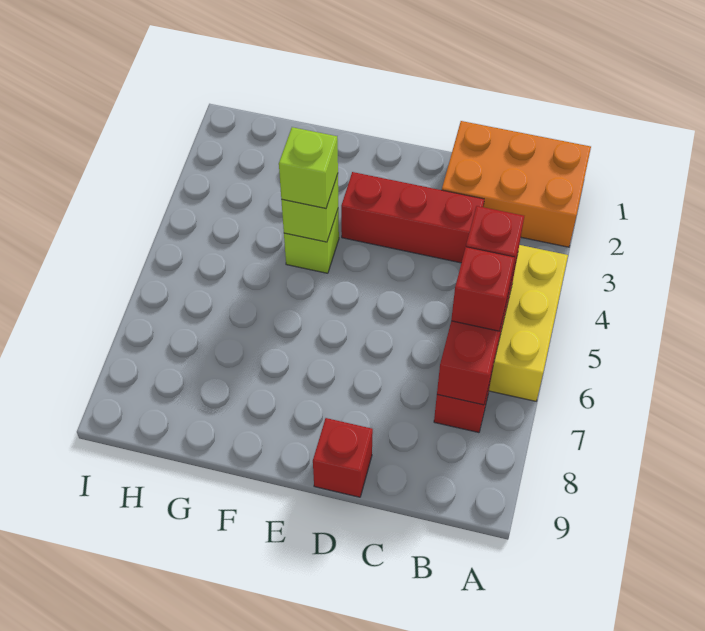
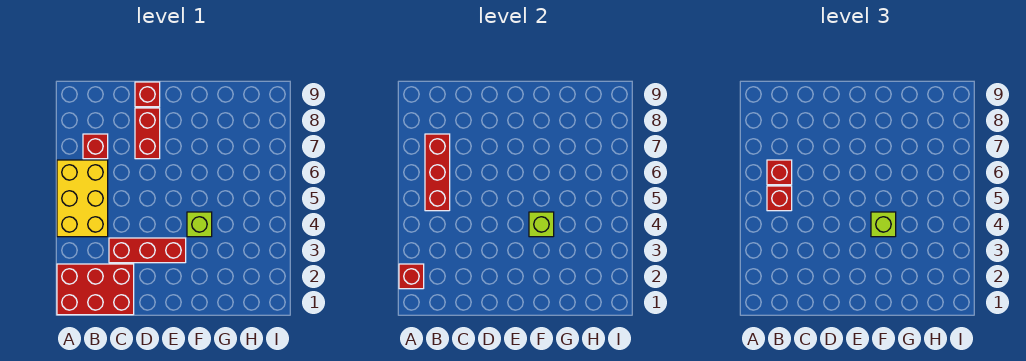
orange 2x3 brick [442,121,591,247] -> red 2x3 brick [57,264,134,315]
none -> red 1x1 brick [399,264,424,289]
none -> red 1x2 brick [135,108,160,159]

